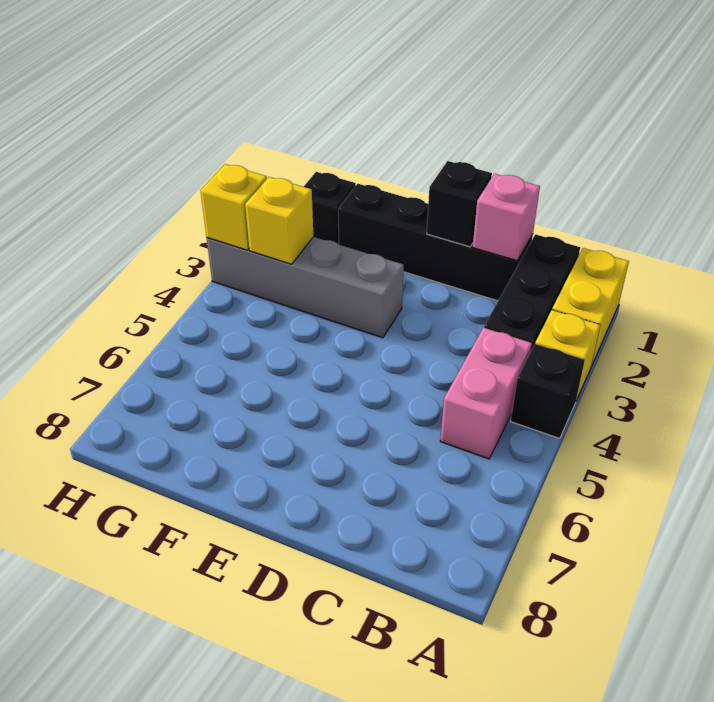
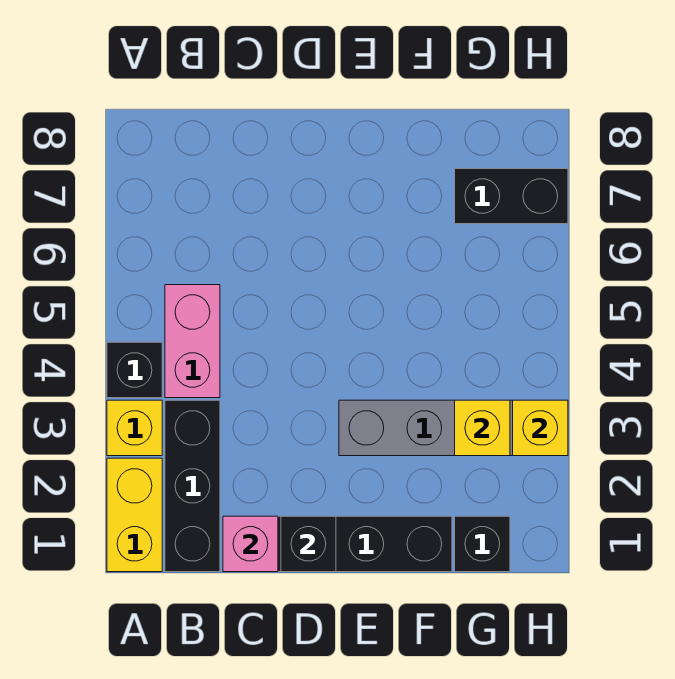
none -> black 1x2 brick [455,169,568,224]

